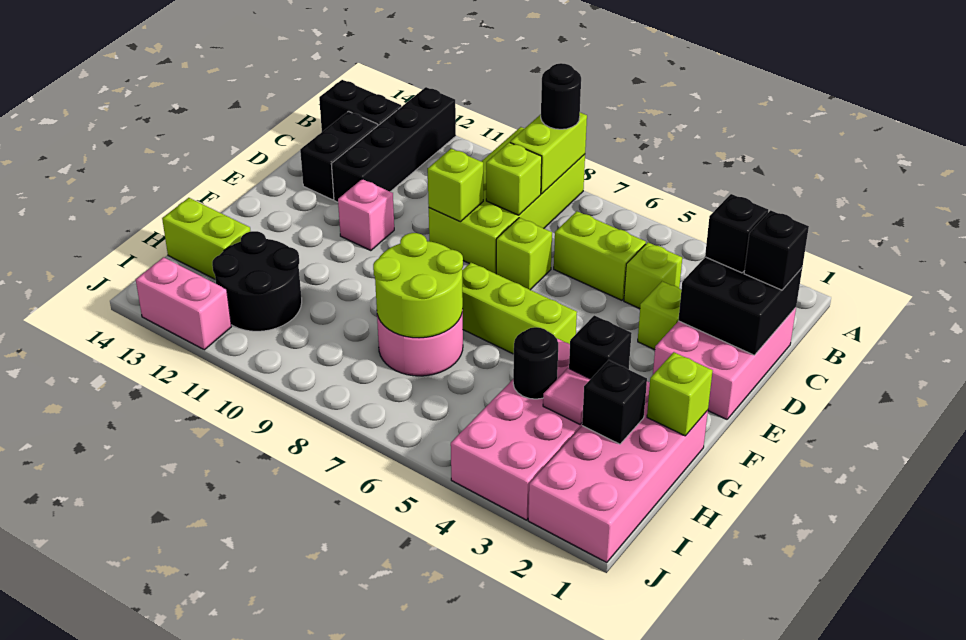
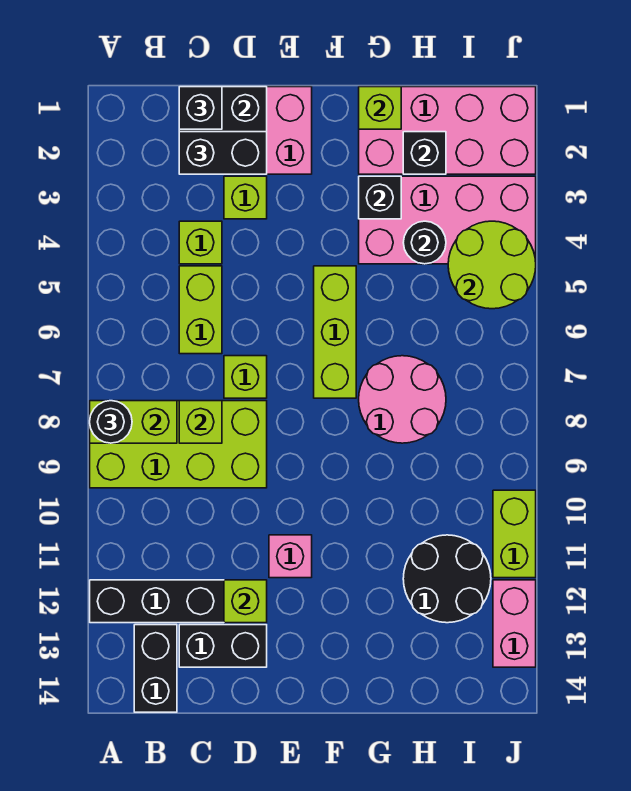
black 1x1 brick [705,194,768,273] -> black 1x2 brick [179,132,267,174]
lime 1x1 brick [428,149,483,222] -> lime 1x1 brick moved to [224,580,267,623]
lime 2x2 round brick [373,233,463,338] -> lime 2x2 round brick moved to [448,221,536,309]
pink 1x1 tile [543,368,590,424] -> none
lime 1x2 brick [162,198,251,280] -> lime 1x2 brick moved to [493,490,536,578]

